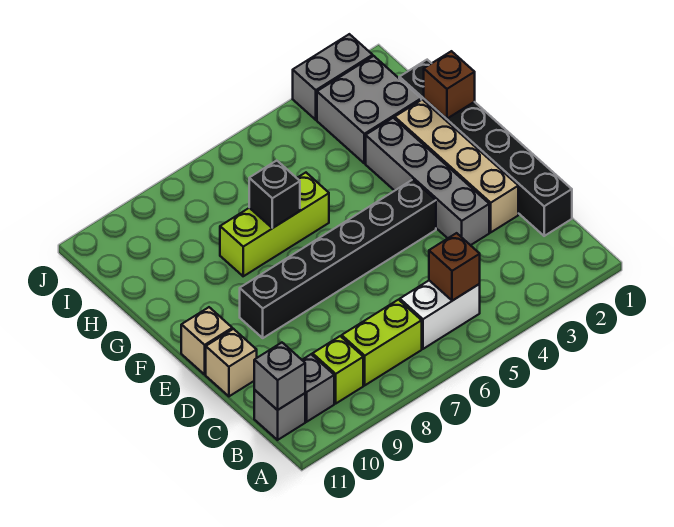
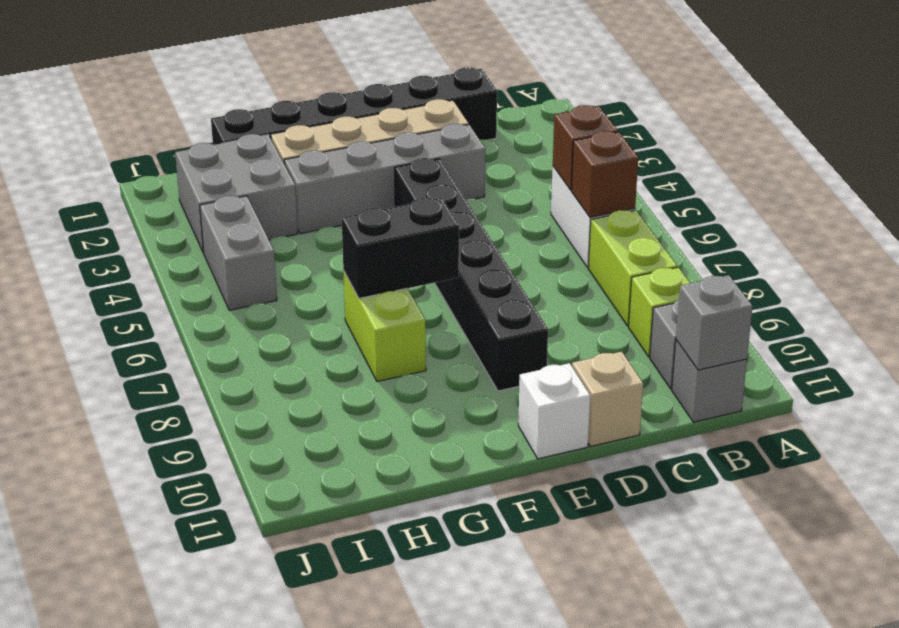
tan 1x1 brick [181,307,232,374] -> white 1x1 brick [518,363,590,459]
brown 1x1 brick [424,51,475,119] -> brown 1x1 brick moved to [571,131,638,217]
lime 1x3 brick [220,173,329,276] -> lime 1x2 brick [343,271,426,381]
black 1x1 brick [249,160,300,228] -> black 1x2 brick [342,198,459,298]
grey 1x2 brick [293,34,373,120] -> grey 1x2 brick moved to [200,196,277,310]

